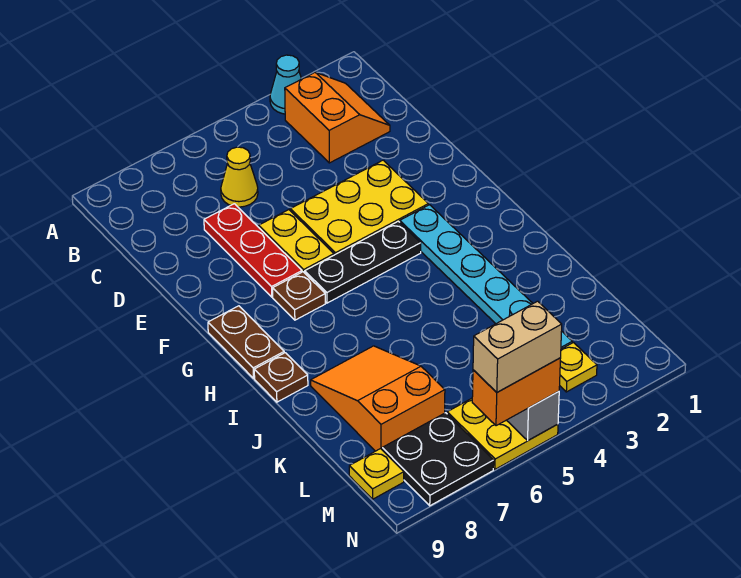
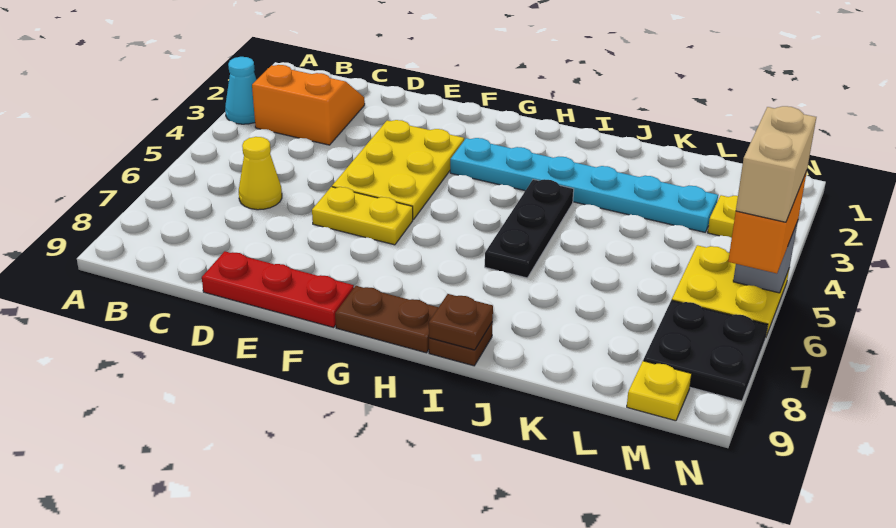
red 1x3 plate [204,204,302,297] -> red 1x3 plate moved to [202,251,354,328]
black 1x3 plate [305,221,421,303] -> black 1x3 plate moved to [485,179,574,278]
brown 1x1 plate [273,272,325,320] -> brown 1x1 plate moved to [429,294,493,350]
orange 2x3 slope [311,346,445,451] -> none

